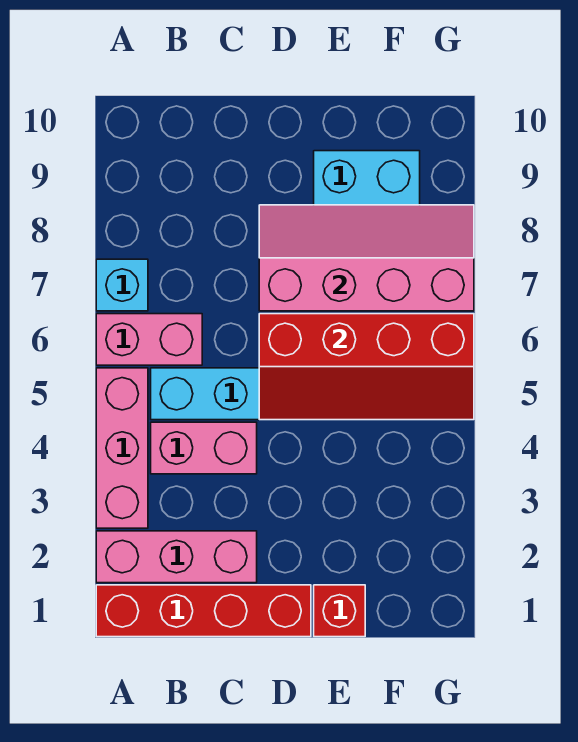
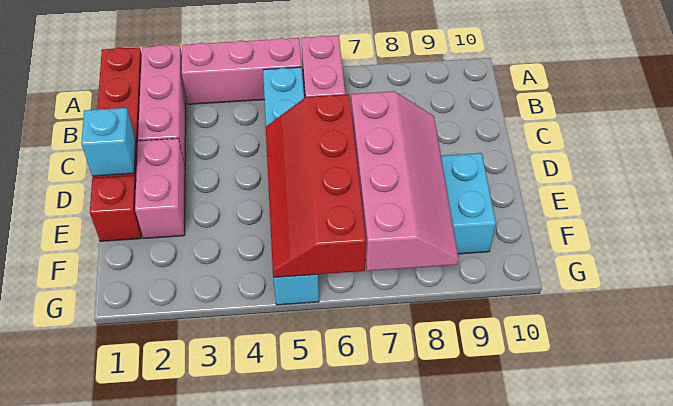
cyan 1x1 brick [96,259,148,311] -> cyan 1x1 brick moved to [81,108,136,176]
pink 1x2 brick [151,422,257,474] -> pink 1x2 brick moved to [135,138,185,238]

